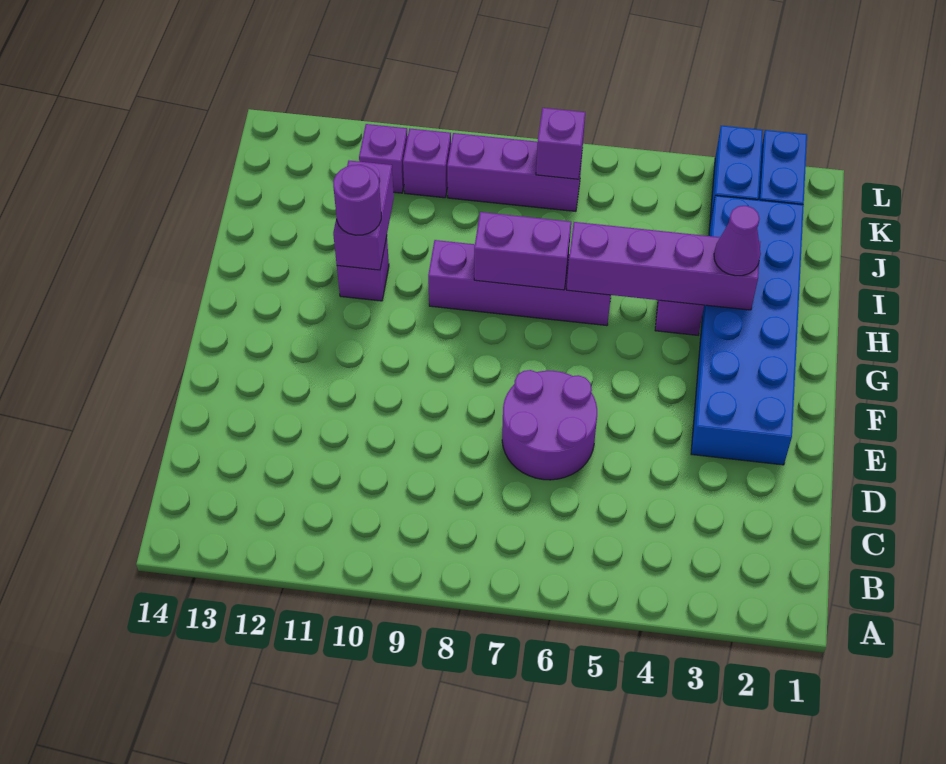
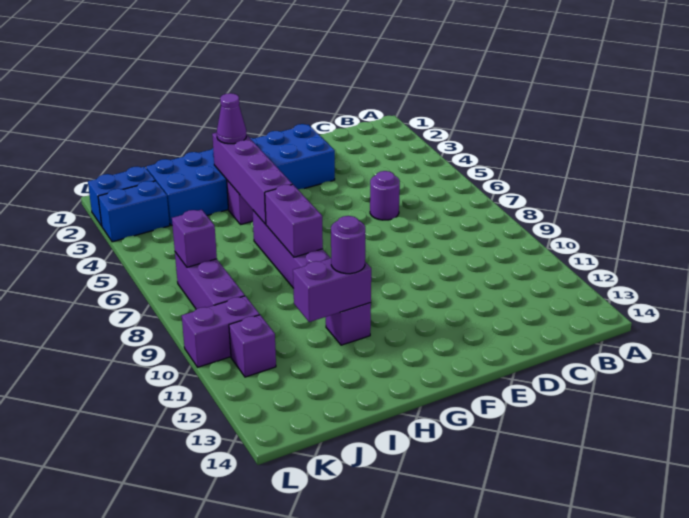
purple 2x2 round brick [502,370,597,480] -> purple 1x1 round brick [370,171,400,220]
purple 1x1 brick [403,128,451,198] -> purple 1x2 brick [182,296,260,367]

